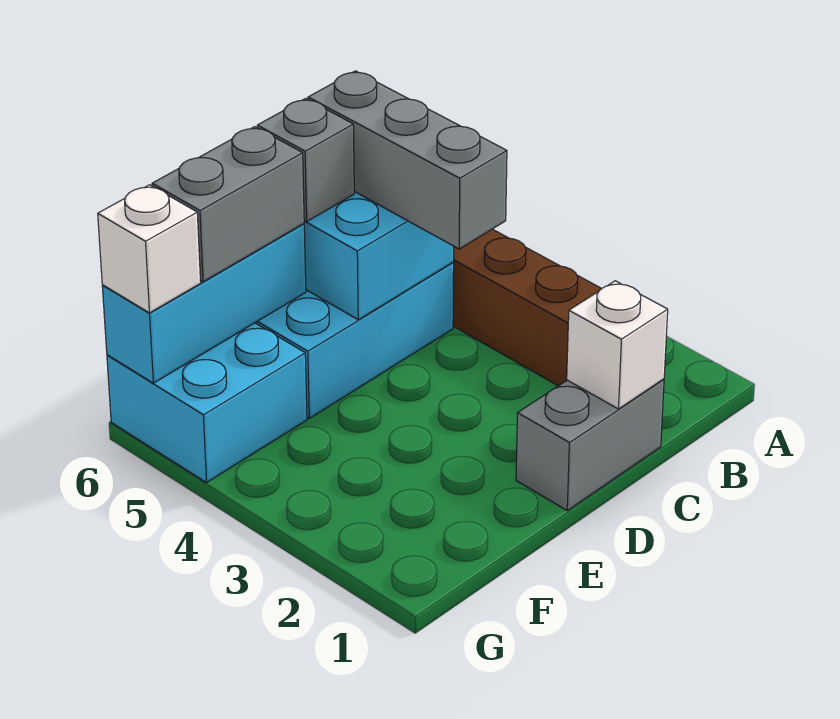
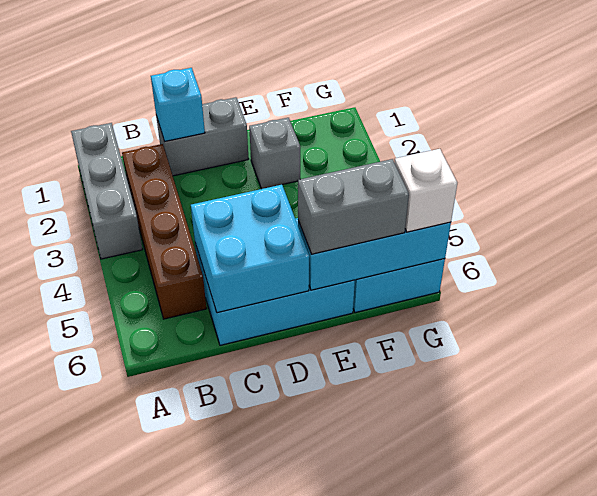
white 1x1 brick [567,281,668,409] -> cyan 1x1 brick [151,68,205,142]
grey 1x3 brick [308,71,507,249] -> grey 1x3 brick moved to [71,123,143,259]
grey 1x1 brick [257,98,354,222] -> grey 1x1 brick moved to [249,118,300,189]

